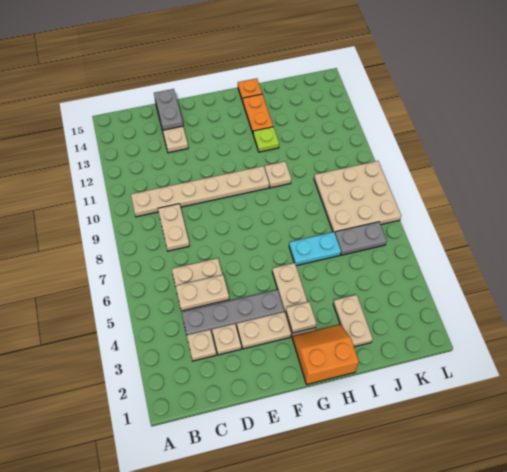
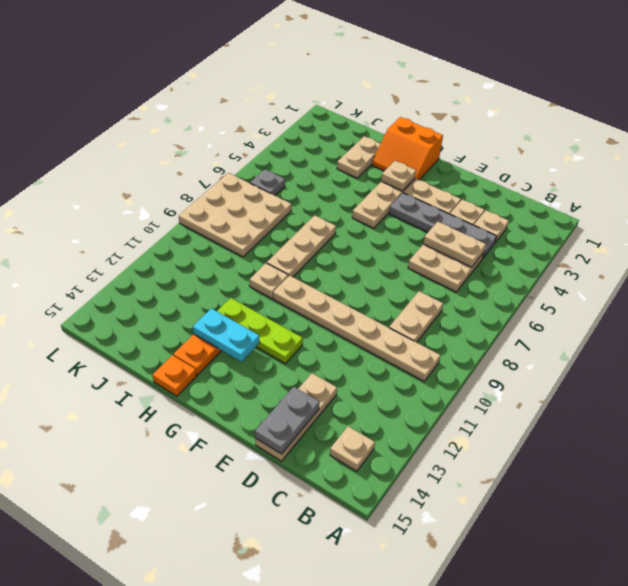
none -> tan 1x1 plate [330,426,375,471]
cyan 1x2 plate [289,232,341,266] -> cyan 1x2 plate moved to [193,308,260,362]
none -> tan 1x3 plate [267,215,336,277]
lime 1x1 plate [253,127,279,152] -> lime 1x3 plate [217,298,303,364]
grey 1x2 plate [335,222,387,255] -> grey 1x1 plate [250,169,285,195]

